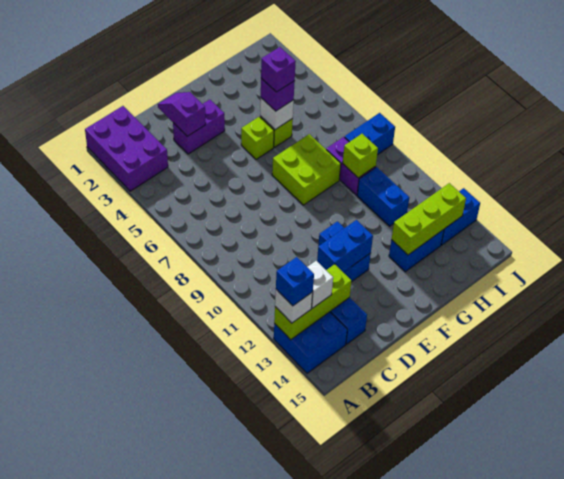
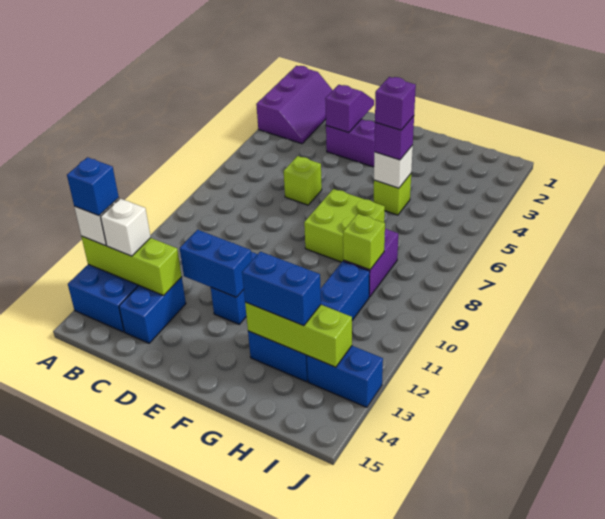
purple 2x3 brick [85,106,168,191] -> purple 2x3 slope [256,66,333,144]
lime 1x1 brick [241,117,274,159] -> lime 1x1 brick moved to [284,156,322,205]
blue 1x2 brick [345,113,395,155] -> blue 1x2 brick moved to [242,252,321,326]

